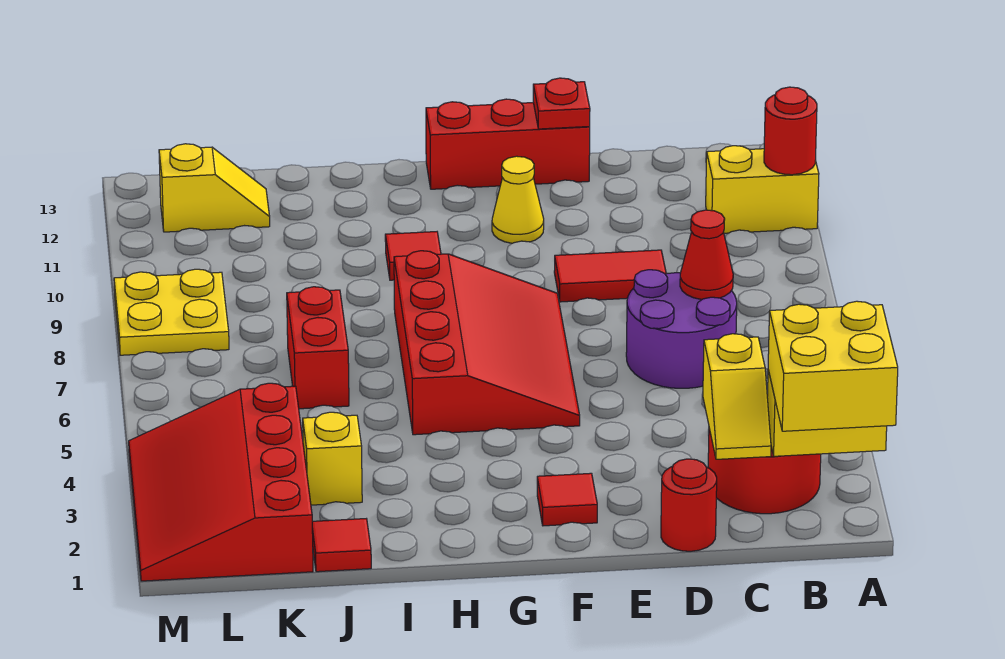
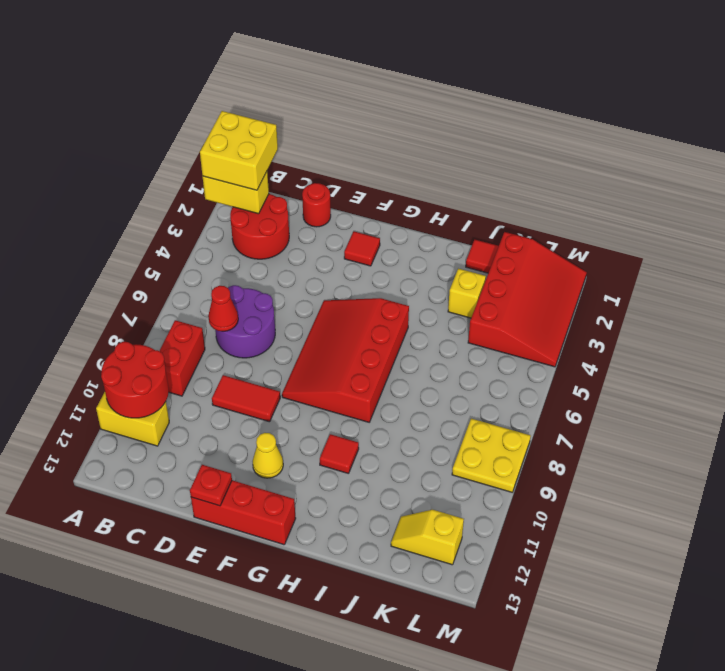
red 1x1 round brick [764,87,817,175] -> red 2x2 round brick [101,342,169,418]
yellow 1x2 slope [703,334,771,459] -> none
red 1x2 brick [287,287,349,409] -> red 1x2 brick moved to [160,320,205,396]

